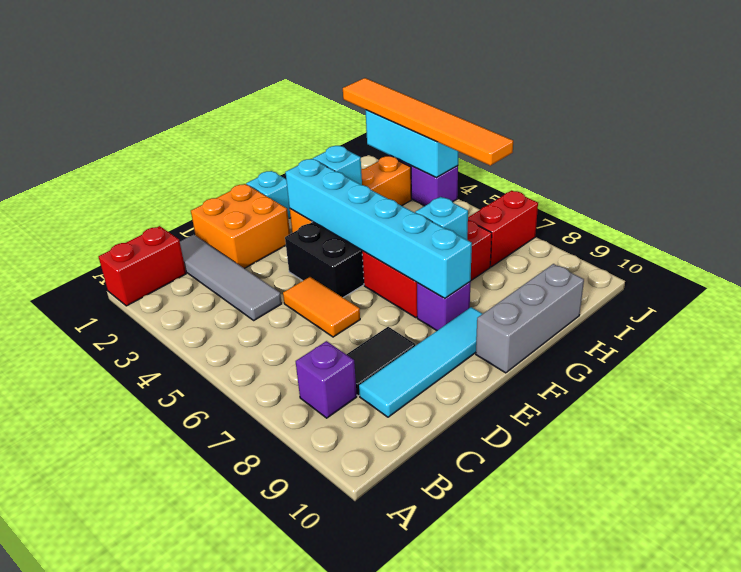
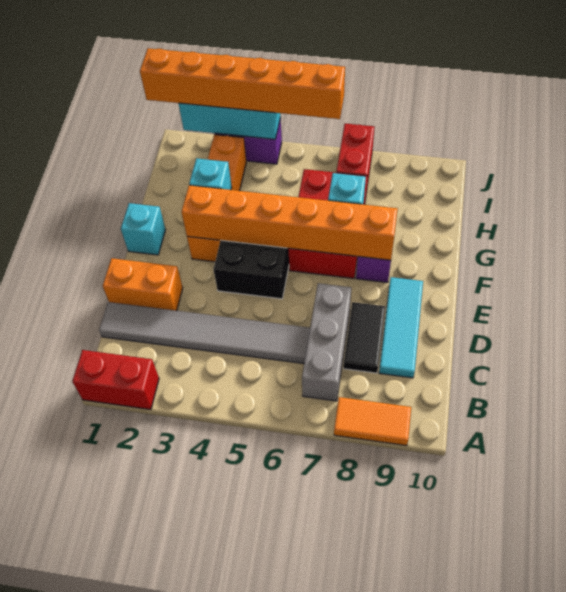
red 1x2 brick [99,226,186,306] -> red 1x2 brick turned to [72,350,159,410]
purple 1x1 brick [296,341,357,418] -> none
grey 1x4 tile [180,235,282,320] -> grey 1x6 tile [99,302,310,363]
cyan 1x4 tile [359,307,482,417] -> cyan 1x3 tile [379,277,423,378]
orange 2x2 brick [191,184,290,268] -> orange 1x2 brick [103,258,183,311]
orange 1x2 tile [283,277,360,337] -> orange 1x2 tile moved to [334,397,411,446]
cyan 1x6 brick [285,159,472,298] -> orange 1x6 brick [181,185,398,260]
grey 1x3 brick [476,264,584,373] -> grey 1x3 brick moved to [302,283,351,401]
orange 1x6 tile [343,78,513,166] -> orange 1x6 brick [140,48,345,119]

